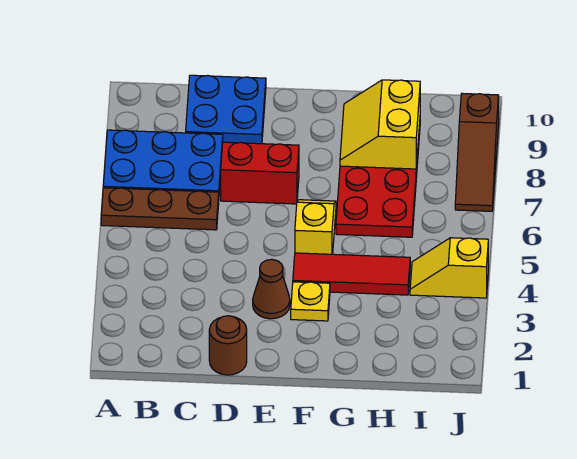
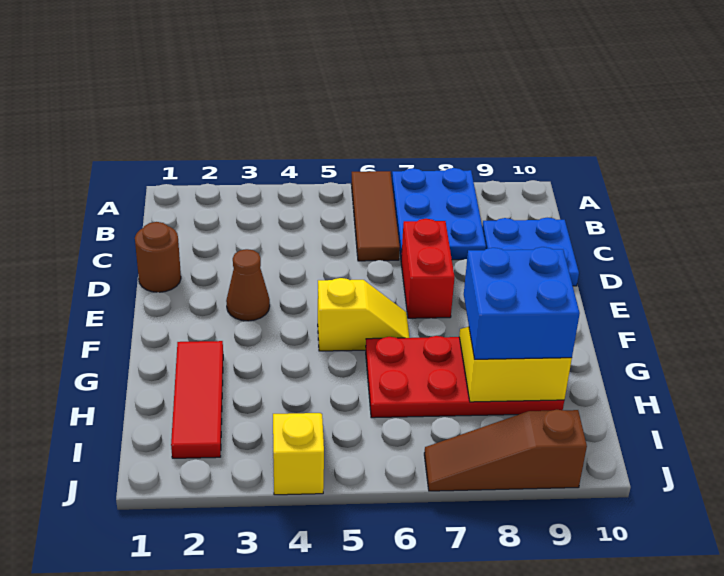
brown 1x3 plate [101,188,219,230] -> brown 1x3 tile [351,171,400,261]
yellow 1x1 plate [291,282,330,321] -> none
red 1x3 tile [293,253,410,295] -> red 1x3 tile moved to [171,341,223,458]
none -> blue 2x2 brick [464,247,580,359]

